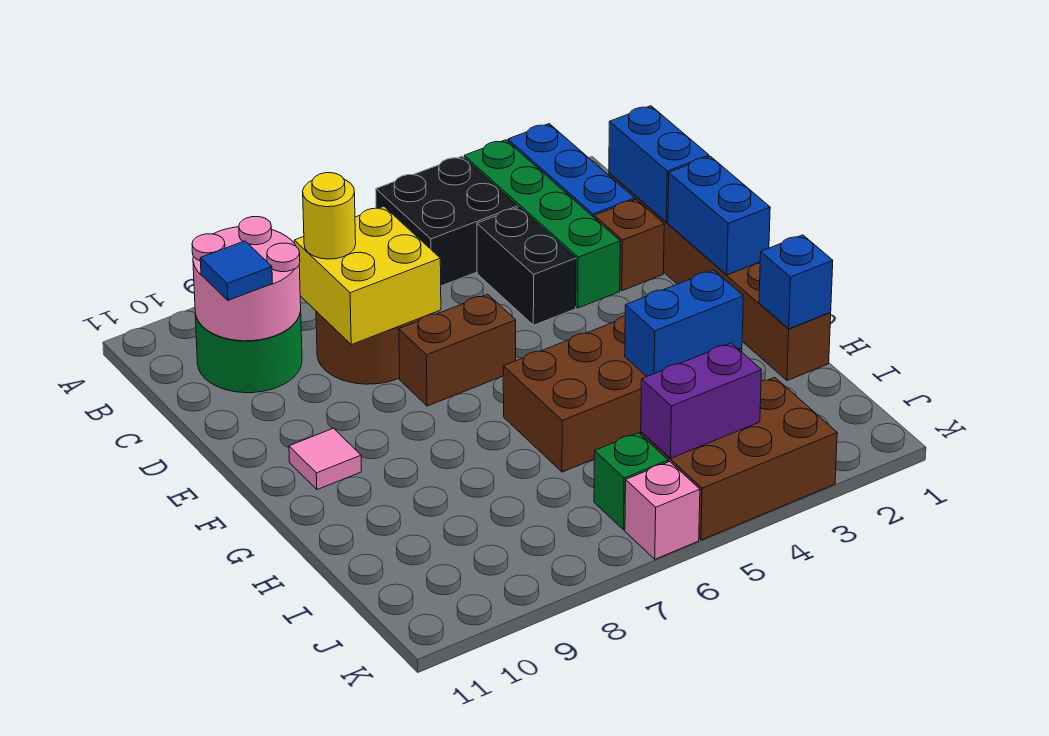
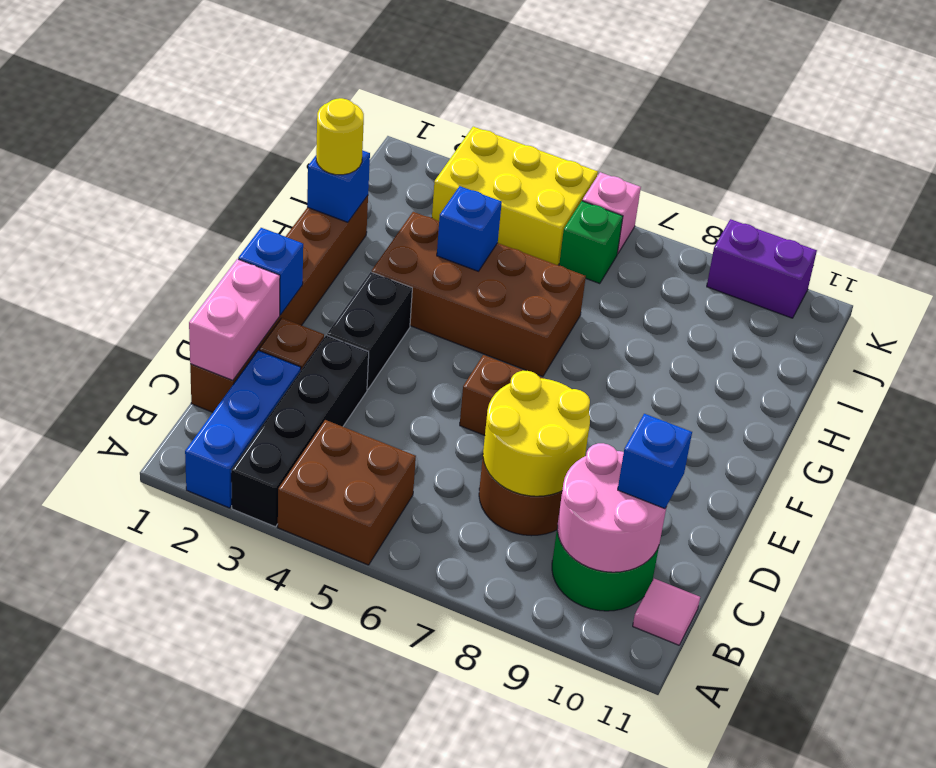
green 1x4 brick [464,140,620,308] -> black 1x4 brick [231,335,369,527]
black 2x2 brick [376,156,518,286] -> brown 2x2 brick [278,420,416,565]
blue 1x2 brick [609,106,709,222] -> pink 1x2 brick [189,259,280,381]
black 1x2 brick [477,207,576,325] -> black 1x2 brick moved to [327,272,412,390]
yellow 2x2 brick [294,206,441,345] -> yellow 2x2 round brick [483,371,590,496]
yellow 1x1 round brick [303,173,356,259] -> yellow 1x1 round brick moved to [316,98,364,175]
blue 1x1 tile [200,241,272,300] -> blue 1x1 brick [618,414,692,509]
blue 1x2 brick [668,157,770,275] -> blue 1x1 brick [238,228,303,315]
pink 1x1 tile [289,428,362,490] -> pink 1x1 tile moved to [633,579,700,645]
blue 1x2 brick [625,270,743,376] -> blue 1x1 brick [437,186,502,271]
brown 2x3 brick [641,378,837,540] -> yellow 2x3 brick [432,127,598,265]
purple 1x2 brick [641,343,761,458] -> purple 1x2 brick moved to [707,219,817,318]

